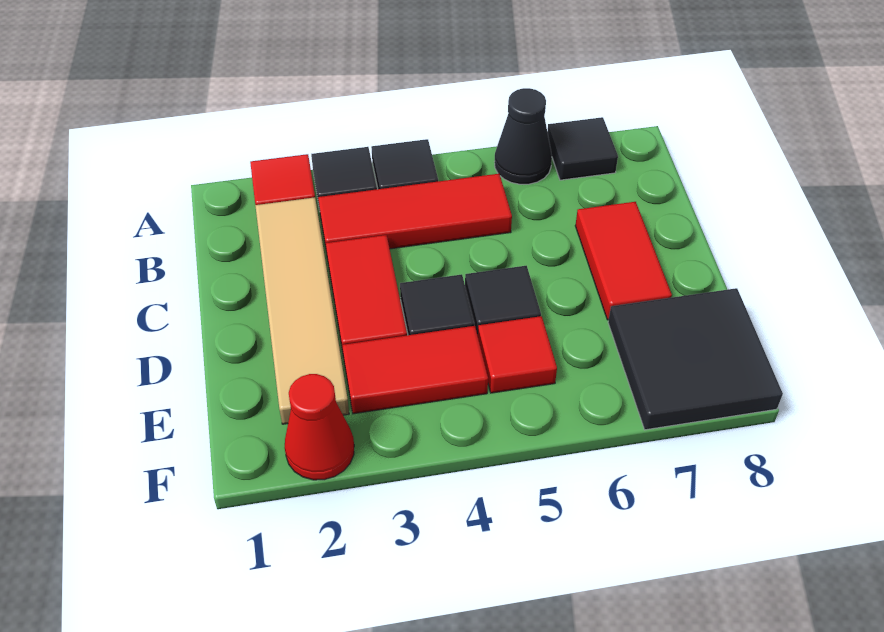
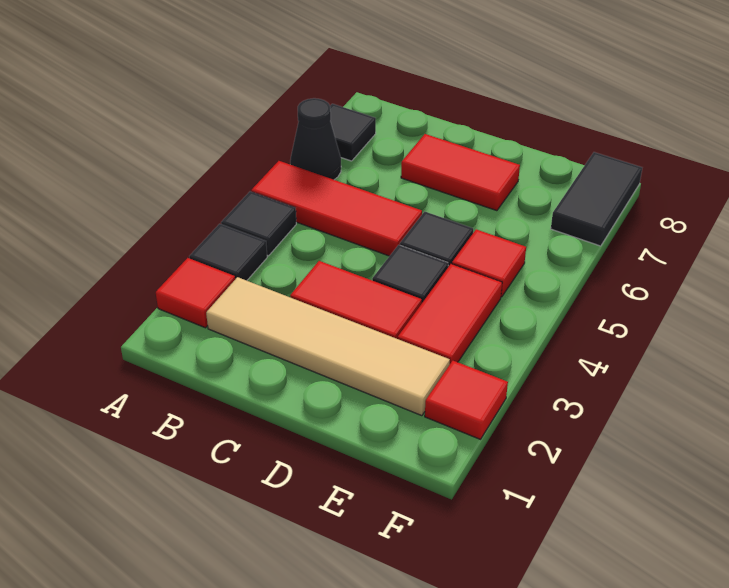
red 1x3 tile [318,174,512,253] -> red 1x3 tile turned to [251,161,422,256]
black 2x2 tile [608,288,783,430] -> black 1x2 tile [551,152,642,246]
red 1x1 cone [285,374,354,480] -> red 1x1 tile [425,361,508,439]

